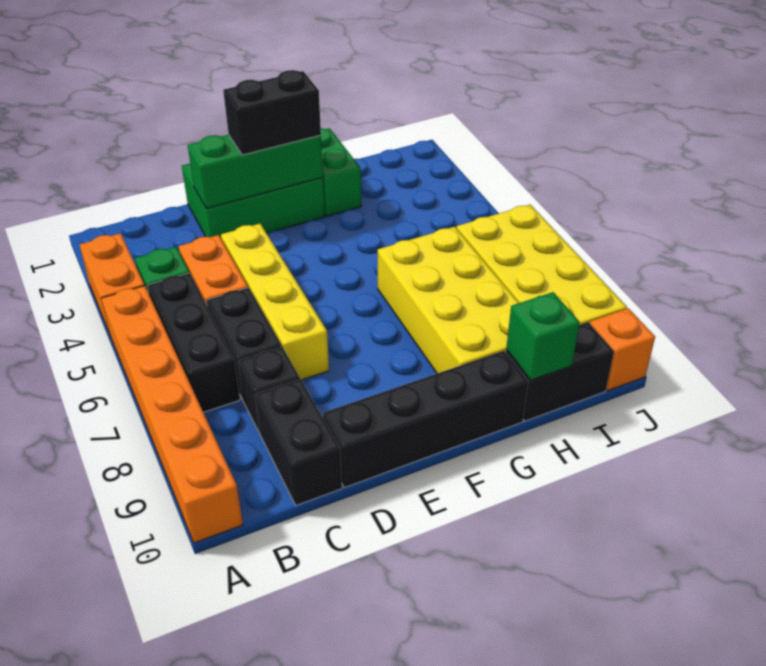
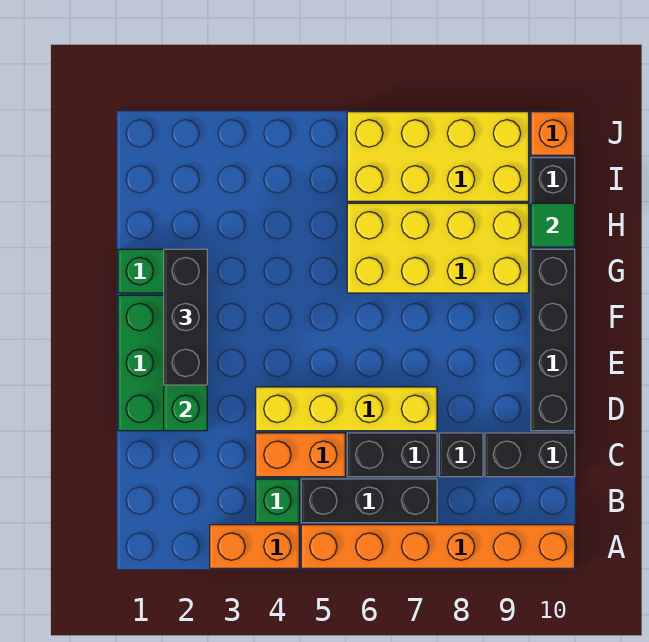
black 1x2 brick [223,70,321,155] -> black 1x3 brick [164,249,207,385]
green 1x1 brick [506,292,580,380] -> green 1x1 tile [531,203,575,247]

